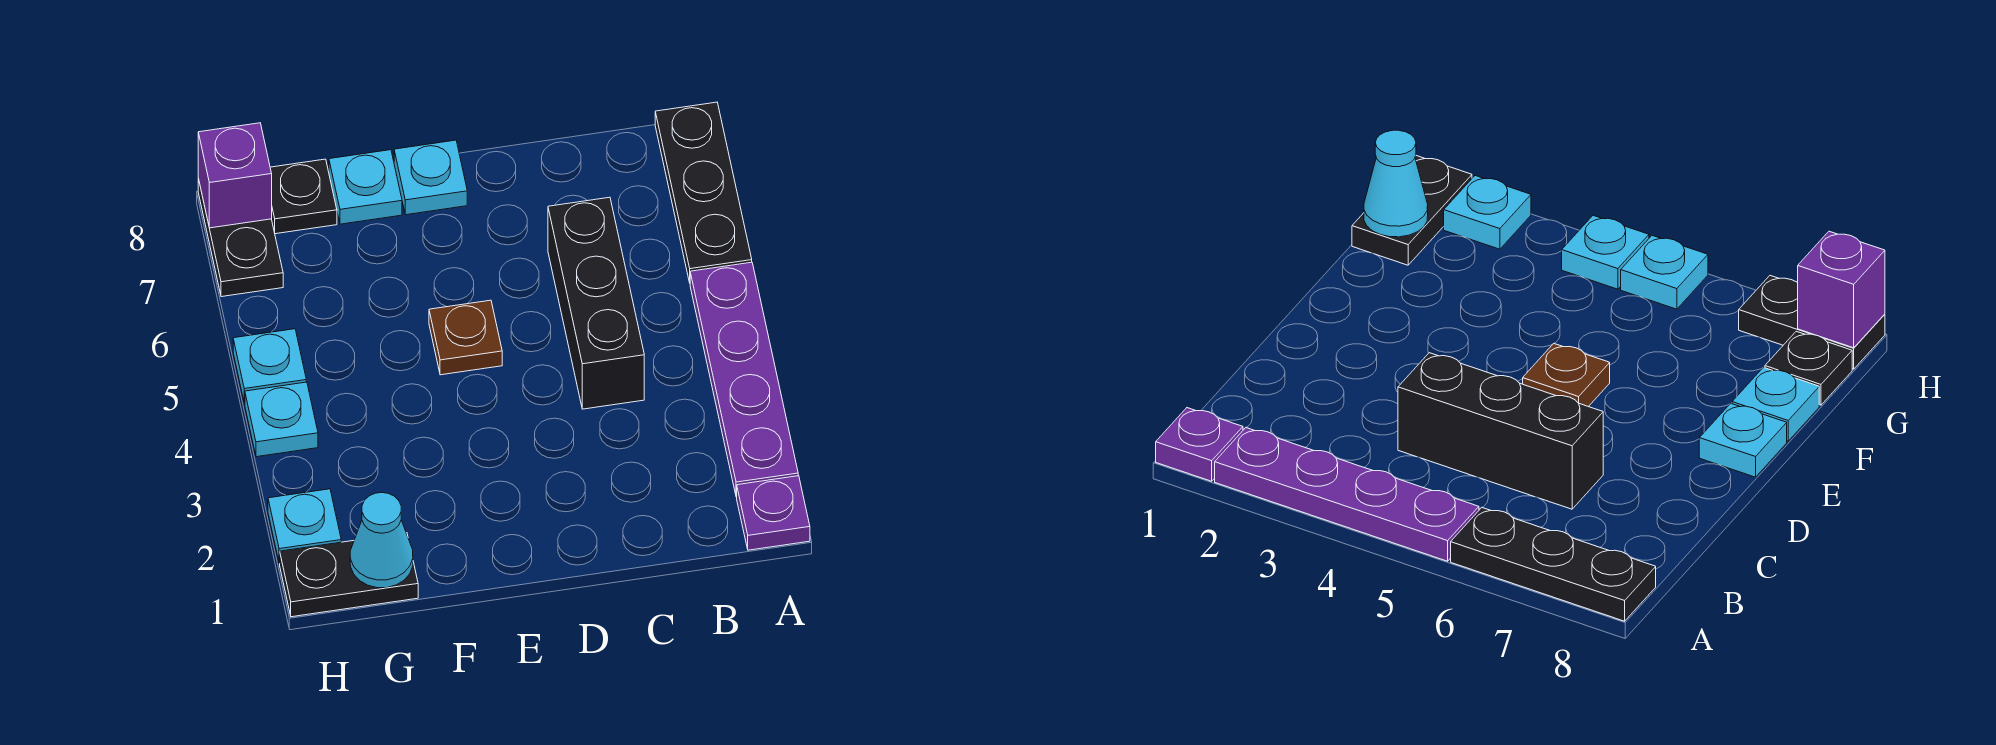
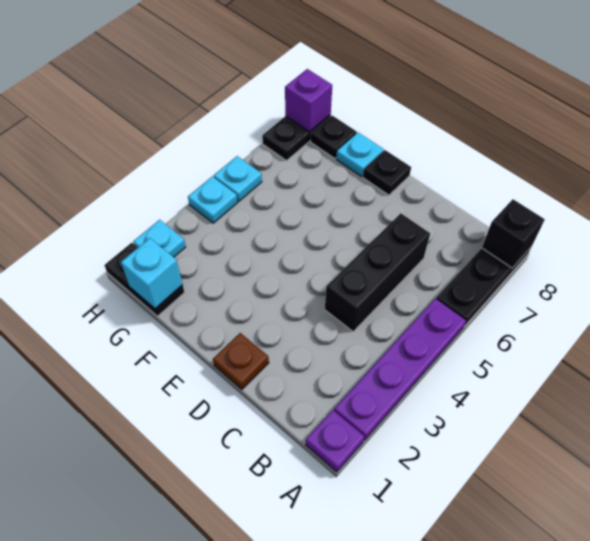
none -> black 1x1 brick [482,199,545,268]
brown 1x1 plate [429,300,502,375] -> brown 1x1 plate moved to [213,333,269,389]
cyan 1x1 plate [394,140,467,215] -> black 1x1 plate [363,150,411,195]
cyan 1x1 cone [350,492,413,588] -> cyan 1x1 brick [121,238,183,309]

